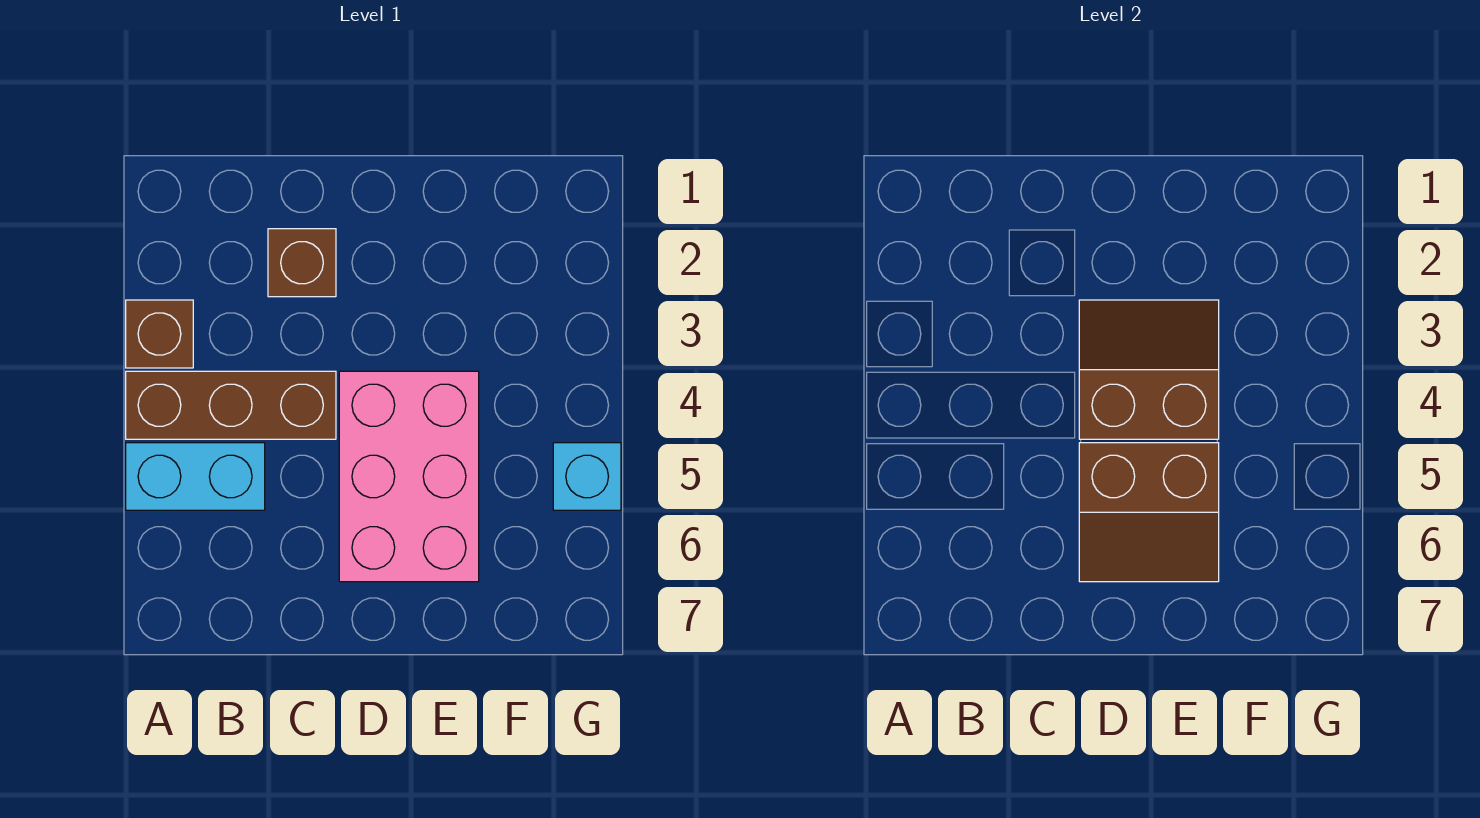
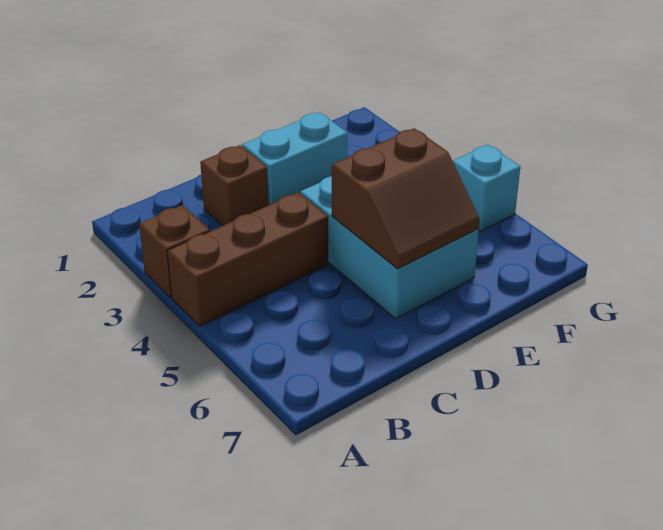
cyan 1x2 brick [126,443,265,510] -> cyan 1x2 brick moved to [242,112,347,205]
brown 2x2 slope [1079,300,1219,439] -> none
pink 2x3 brick [339,371,479,582] -> cyan 2x3 brick [300,176,479,319]

